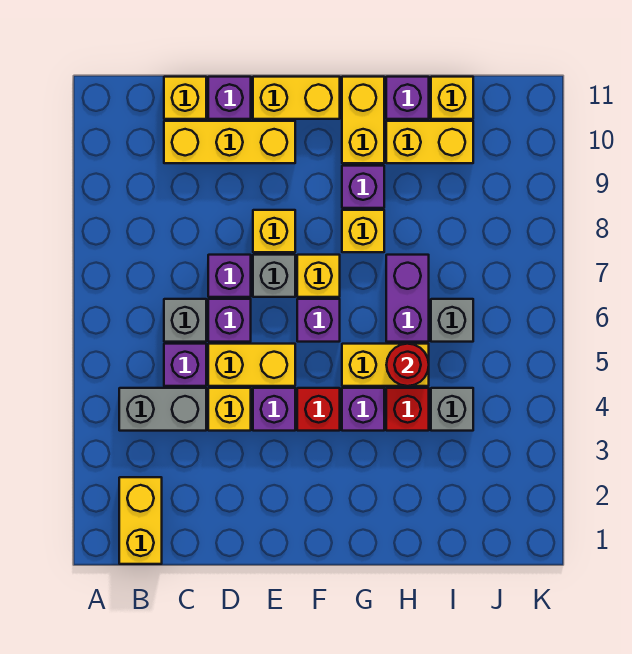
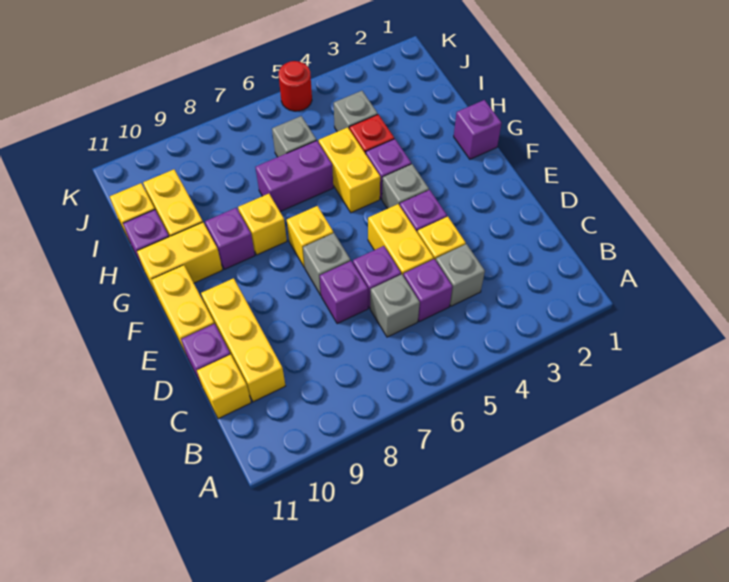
yellow 1x2 brick [119,477,162,564] -> none
grey 1x2 brick [119,388,206,431] -> grey 1x1 brick [436,244,485,306]
yellow 1x1 brick [253,210,295,252] -> none
red 1x1 brick [297,388,340,431] -> grey 1x1 brick [382,164,429,209]
purple 1x1 brick [297,299,340,342] -> purple 1x1 brick moved to [454,100,502,159]
red 1x1 round brick [386,344,429,386] -> red 1x1 round brick moved to [279,61,312,111]

